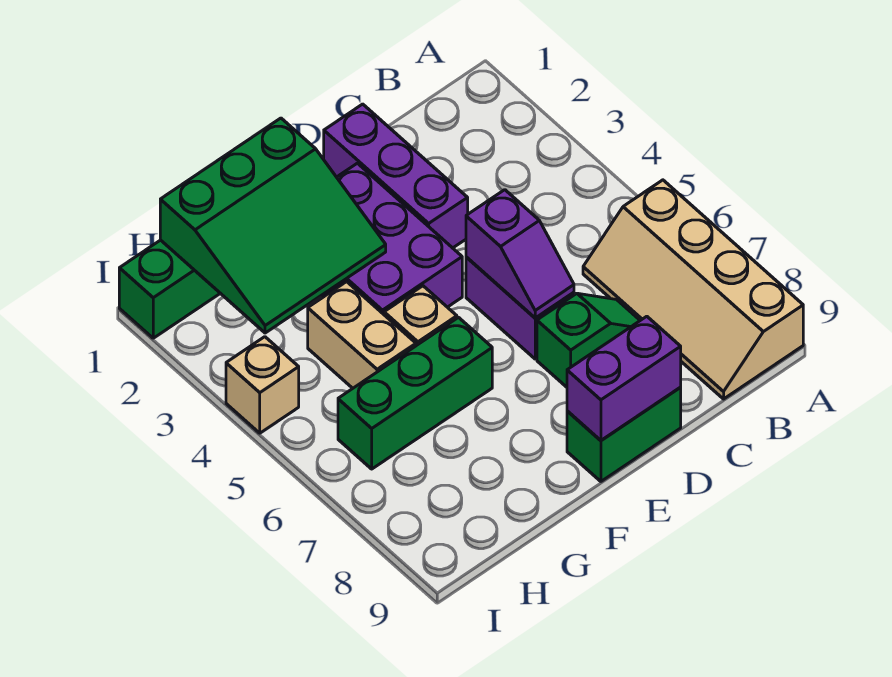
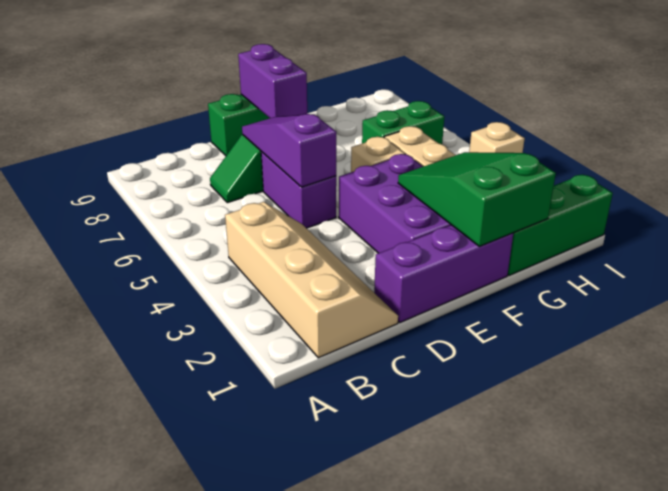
tan 2x4 slope [583,180,803,399] -> tan 2x4 slope moved to [225,202,398,358]
purple 1x3 brick [324,104,468,248] -> purple 1x3 brick turned to [374,225,513,322]
purple 1x2 slope [466,190,574,318] -> purple 1x3 slope [242,114,336,187]
purple 1x2 brick [567,316,681,440] -> purple 1x2 brick turned to [238,44,307,118]
green 3x3 slope [160,118,386,333] -> green 2x3 slope [398,152,556,246]
green 1x3 brick [338,318,492,469] -> green 1x2 brick [362,101,444,144]

